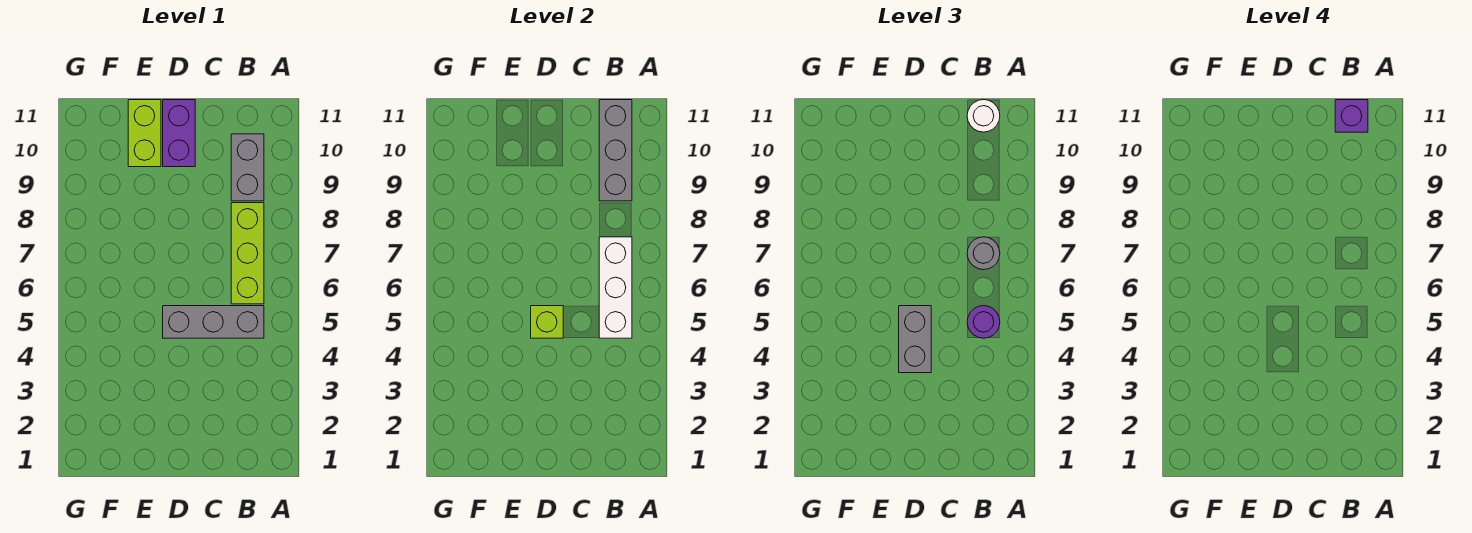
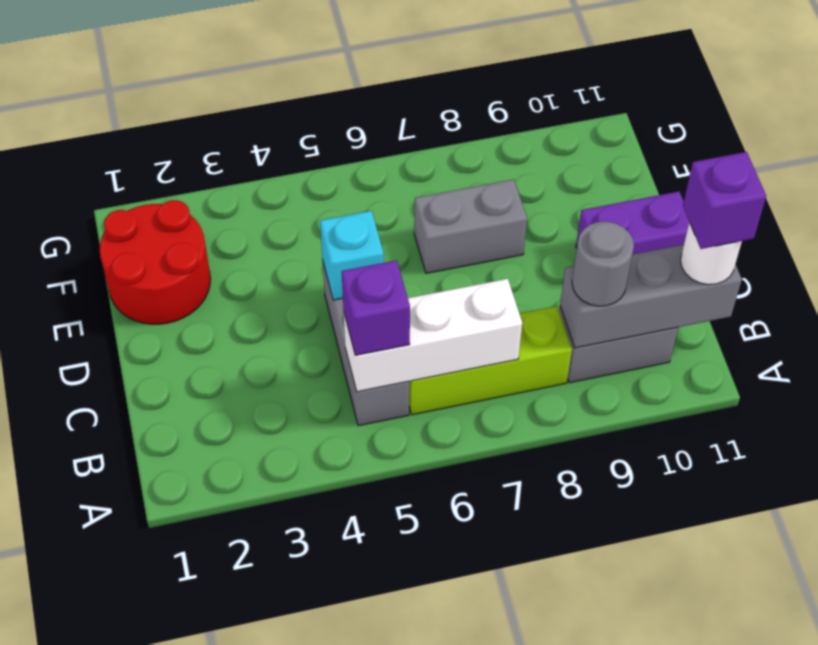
purple 1x1 round brick [967,306,1000,338] -> purple 1x1 brick [342,260,410,355]
grey 1x1 round brick [967,237,1000,270] -> grey 1x1 round brick moved to [572,221,634,306]
grey 1x2 brick [899,306,931,373] -> grey 1x2 brick moved to [414,179,527,273]
lime 1x1 brick [531,306,563,338] -> cyan 1x1 brick [320,211,384,300]
none -> red 2x2 round brick [100,200,211,324]
lime 1x2 brick [128,100,161,167] -> none

